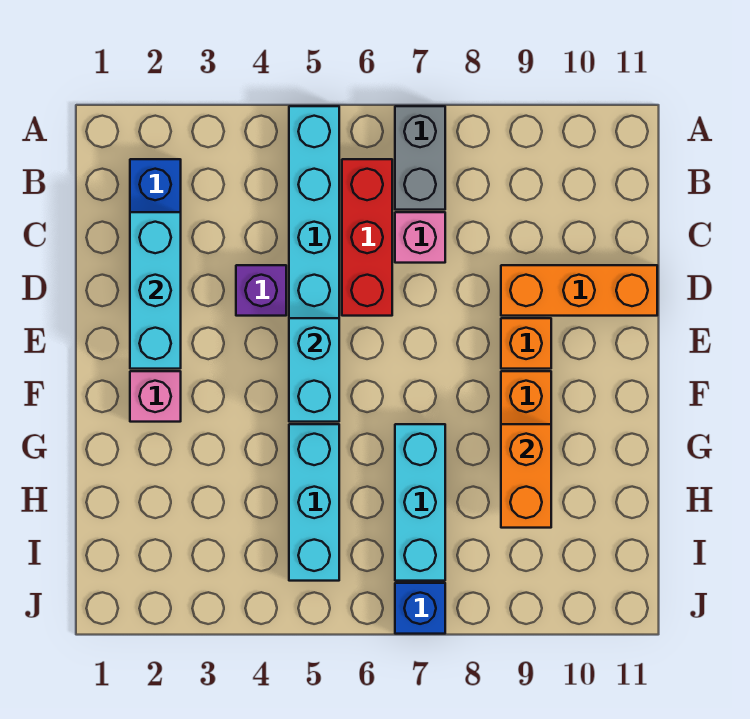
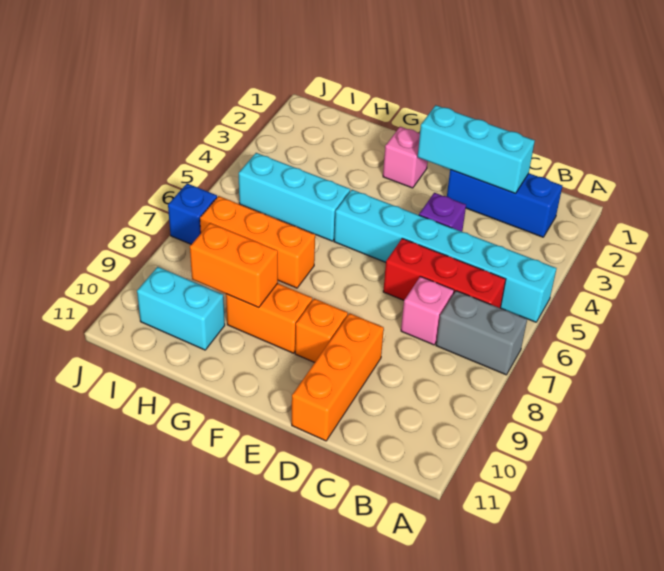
cyan 1x2 brick [289,318,339,422] -> cyan 1x2 brick moved to [137,267,225,350]
cyan 1x3 brick [395,424,445,581] -> orange 1x3 brick [200,196,315,288]

